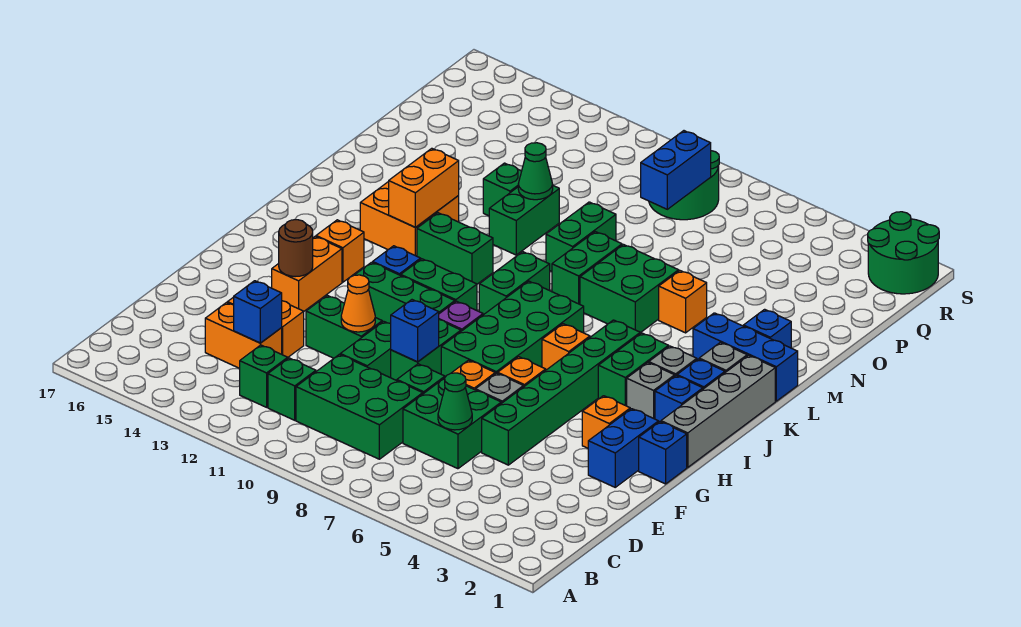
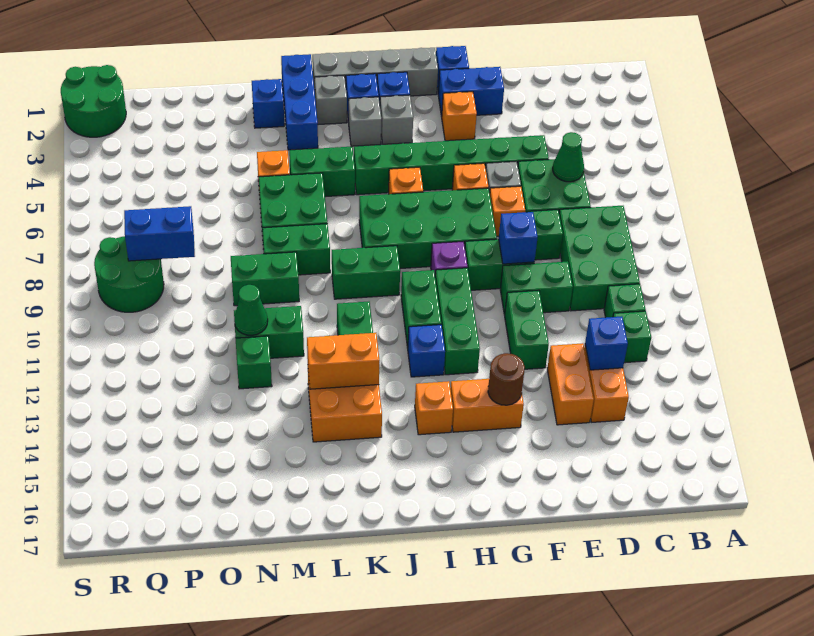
orange 1x1 cone [341,275,375,332] -> none
green 1x2 brick [598,333,669,406] -> green 1x2 brick moved to [289,147,355,197]

